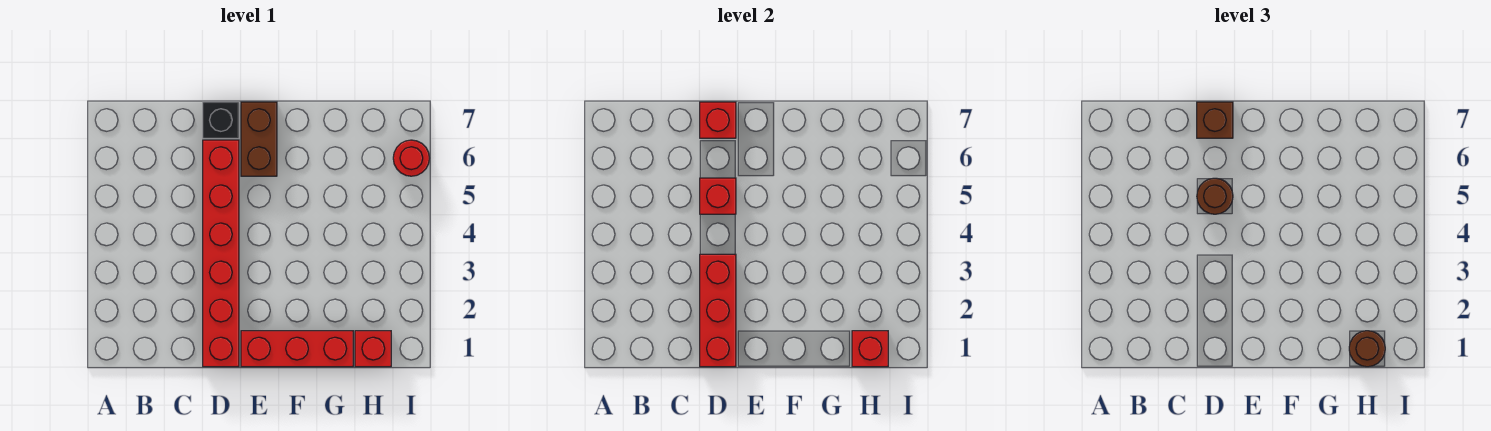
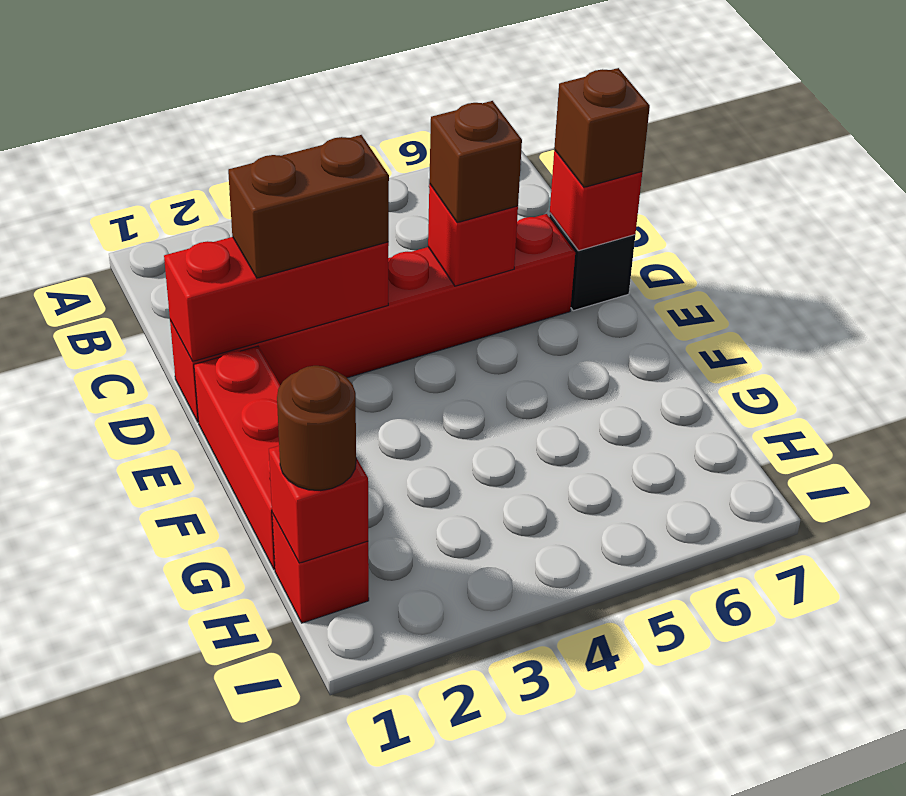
brown 1x1 round brick [1197,178,1233,214] -> brown 1x1 brick [429,101,522,223]
brown 1x2 brick [241,102,277,176] -> brown 1x2 brick moved to [228,135,389,278]
red 1x1 round brick [393,140,429,176] -> none

